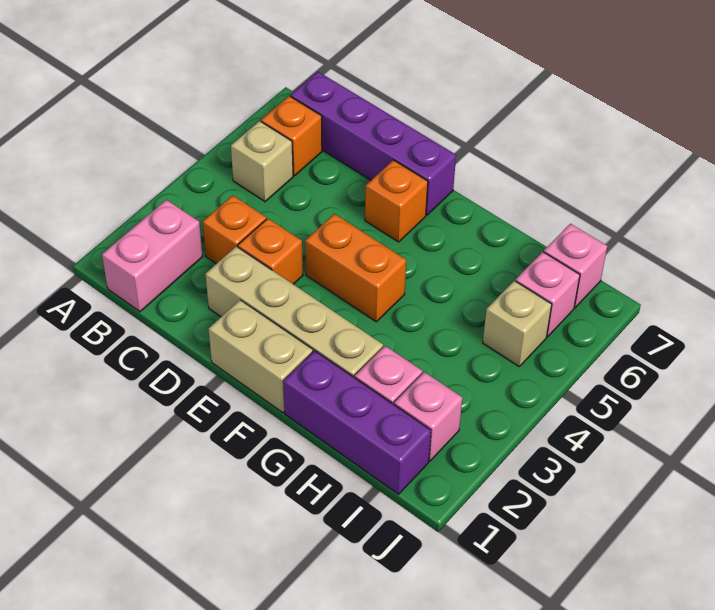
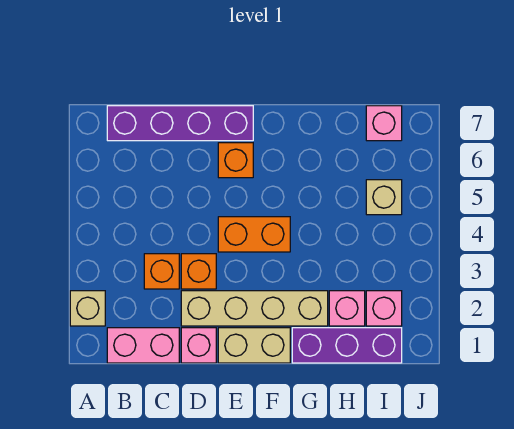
pink 1x2 brick [102,200,203,312] -> pink 1x2 brick turned to [107,328,179,363]
tan 1x1 brick [231,121,293,202] -> tan 1x1 brick moved to [70,291,105,326]
orange 1x1 brick [261,96,322,176] -> none
pink 1x1 brick [515,252,580,337] -> pink 1x1 brick moved to [181,328,216,363]

